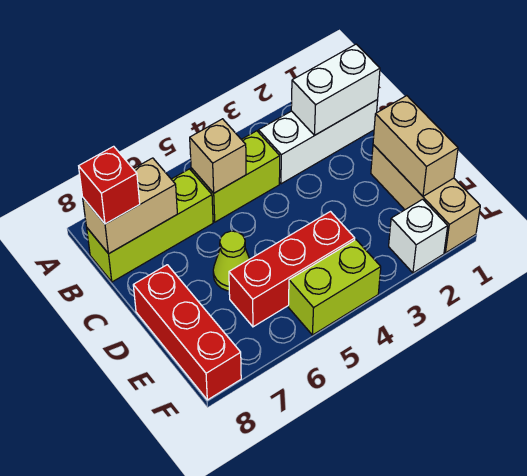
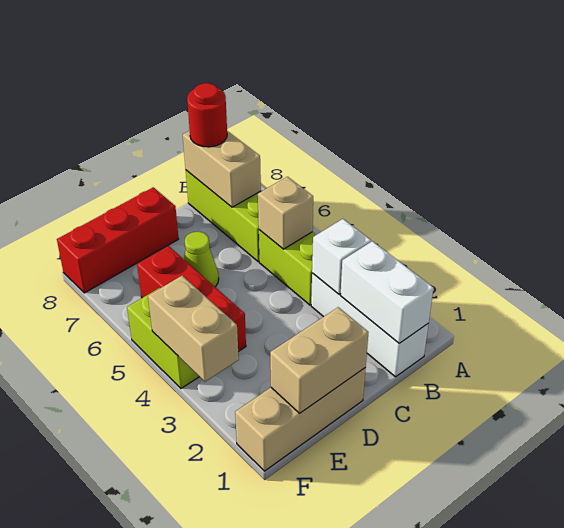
red 1x1 brick [79,146,140,224] -> red 1x1 round brick [187,83,227,147]
white 1x1 brick [389,199,448,273] -> white 1x1 brick moved to [312,219,371,294]
none -> tan 1x2 brick [148,276,239,382]

